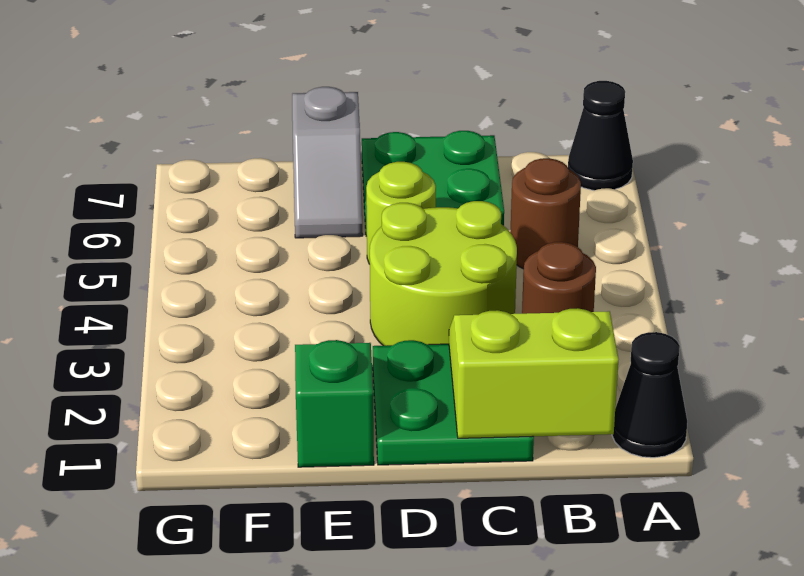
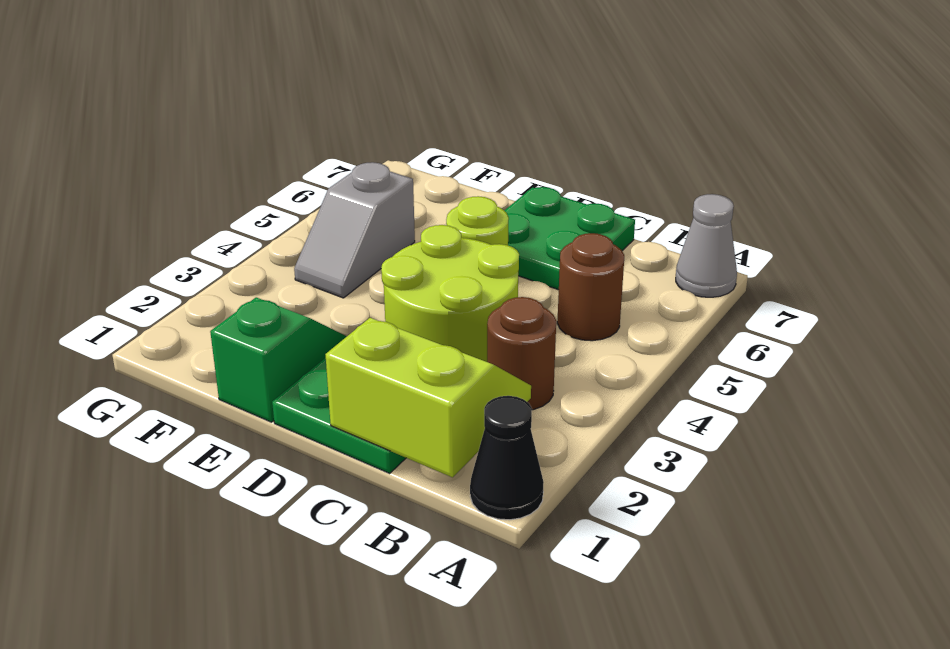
black 1x1 cone [568,81,633,191] -> grey 1x1 cone [676,194,737,297]
grey 1x2 slope [292,87,363,238] -> grey 1x2 slope moved to [294,162,415,298]

